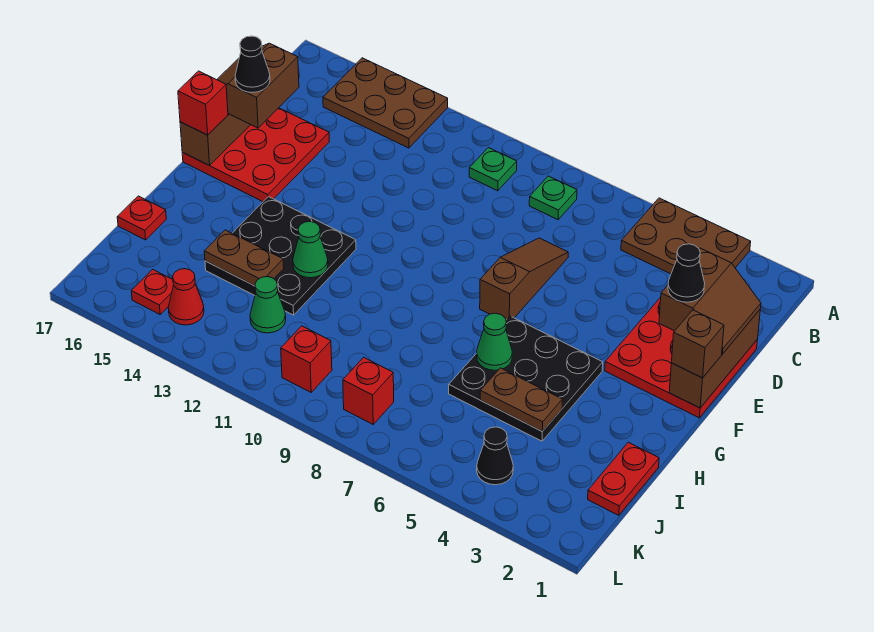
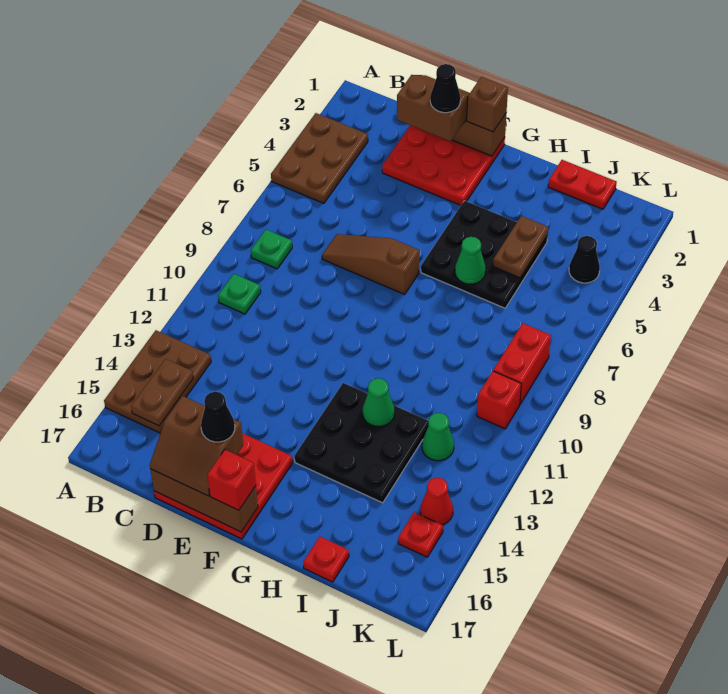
brown 1x2 plate [204,230,284,286] -> brown 1x2 plate moved to [131,359,193,426]
red 1x1 brick [343,357,394,424] -> red 1x2 brick [493,323,551,404]

